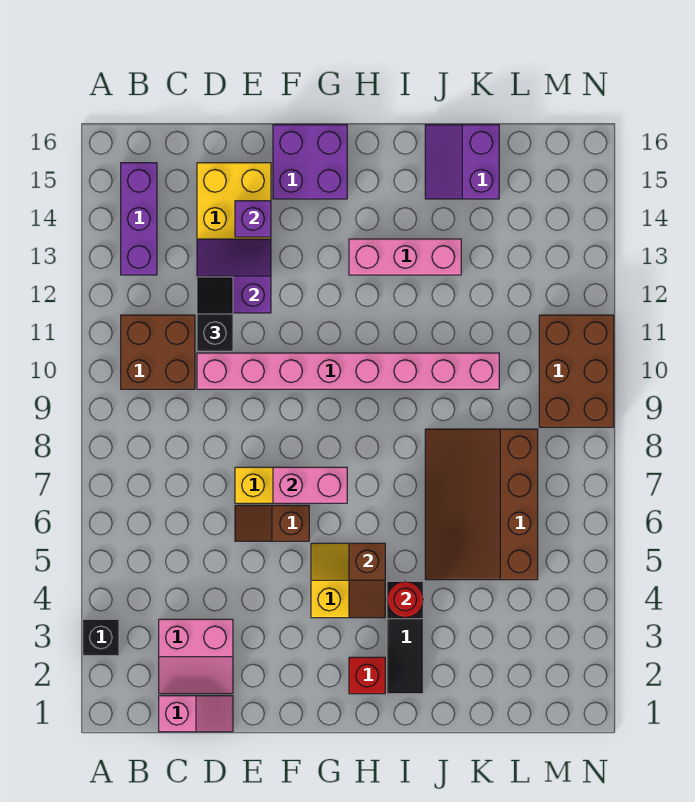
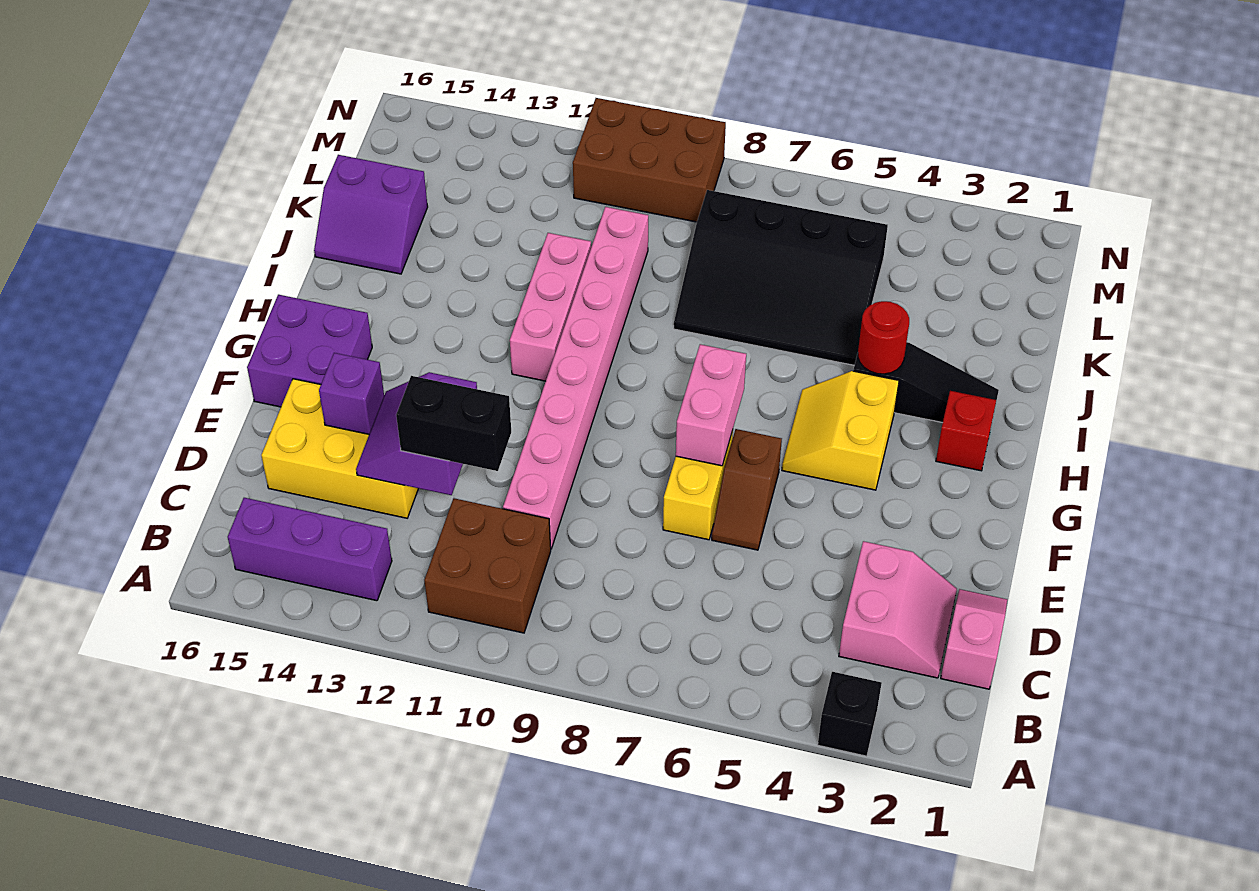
black 1x2 slope [197,277,233,351] -> black 1x2 brick [396,376,511,471]
brown 1x2 slope [349,543,385,618] -> none
pink 1x3 brick [349,239,461,275] -> pink 1x3 brick moved to [510,233,591,381]
brown 3x4 slope [425,429,538,580] -> black 3x4 slope [674,190,888,365]

